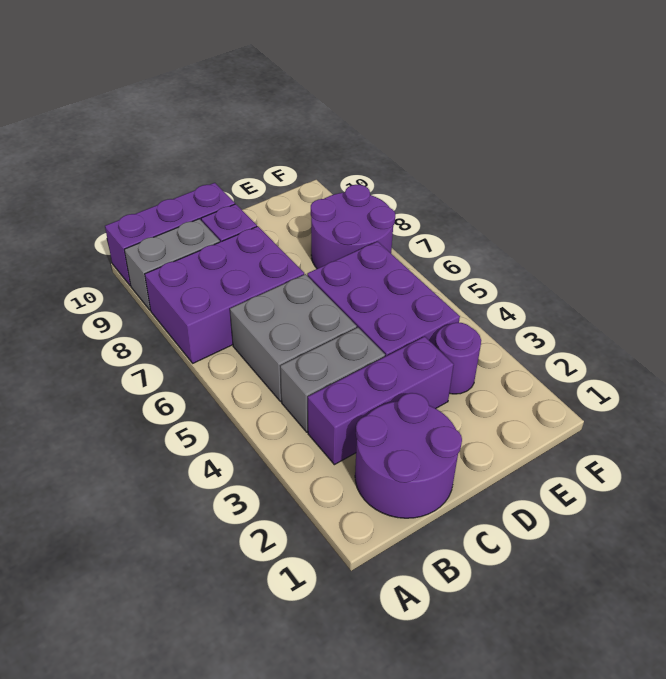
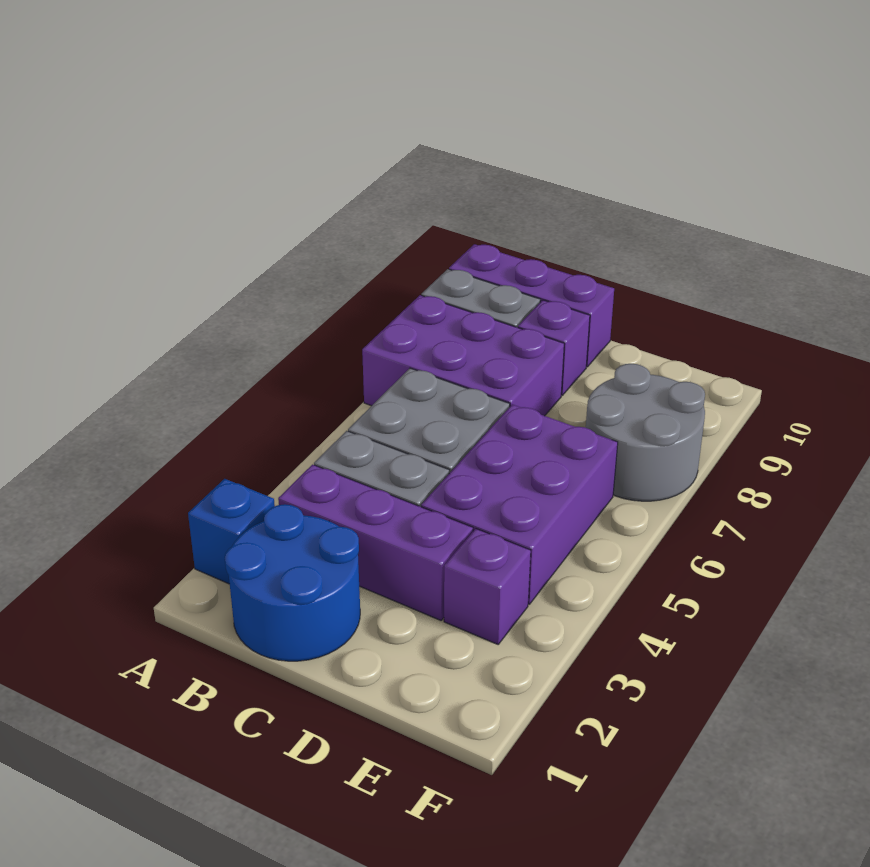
none -> blue 1x1 brick [188,479,275,584]
purple 2x2 round brick [355,393,462,518] -> blue 2x2 round brick [225,504,360,661]
purple 1x1 round brick [435,323,481,394] -> purple 1x1 brick [444,529,531,644]
purple 2x2 round brick [311,185,395,269] -> grey 2x2 round brick [586,364,705,501]

